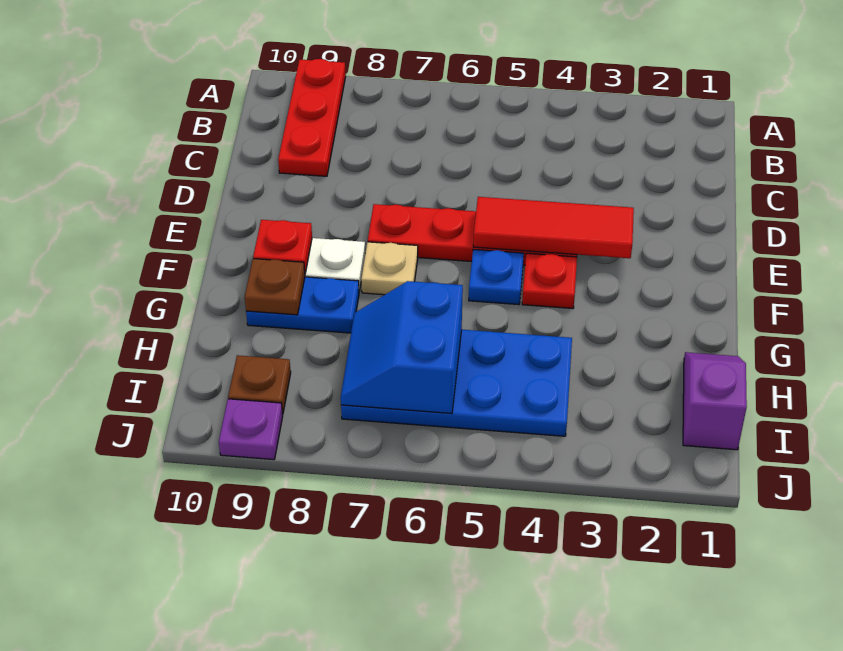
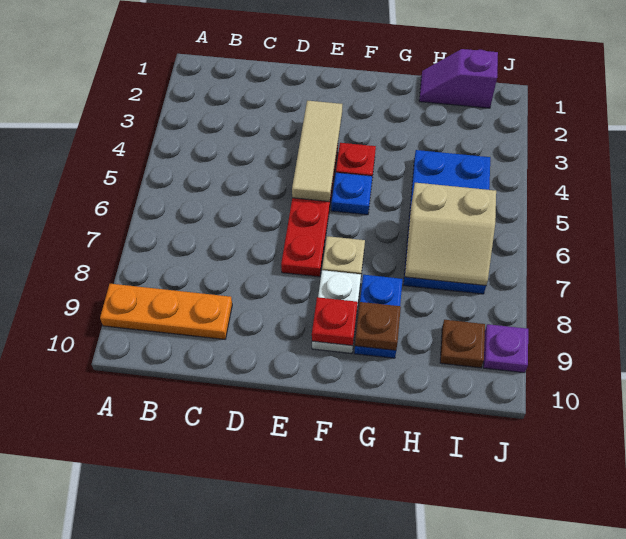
red 1x3 plate [278,59,346,176] -> orange 1x3 plate [100,284,232,339]
red 1x3 tile [473,197,634,258] -> tan 1x3 tile [292,101,342,202]
blue 2x2 slope [341,281,463,414] -> tan 2x2 slope [405,183,496,286]

